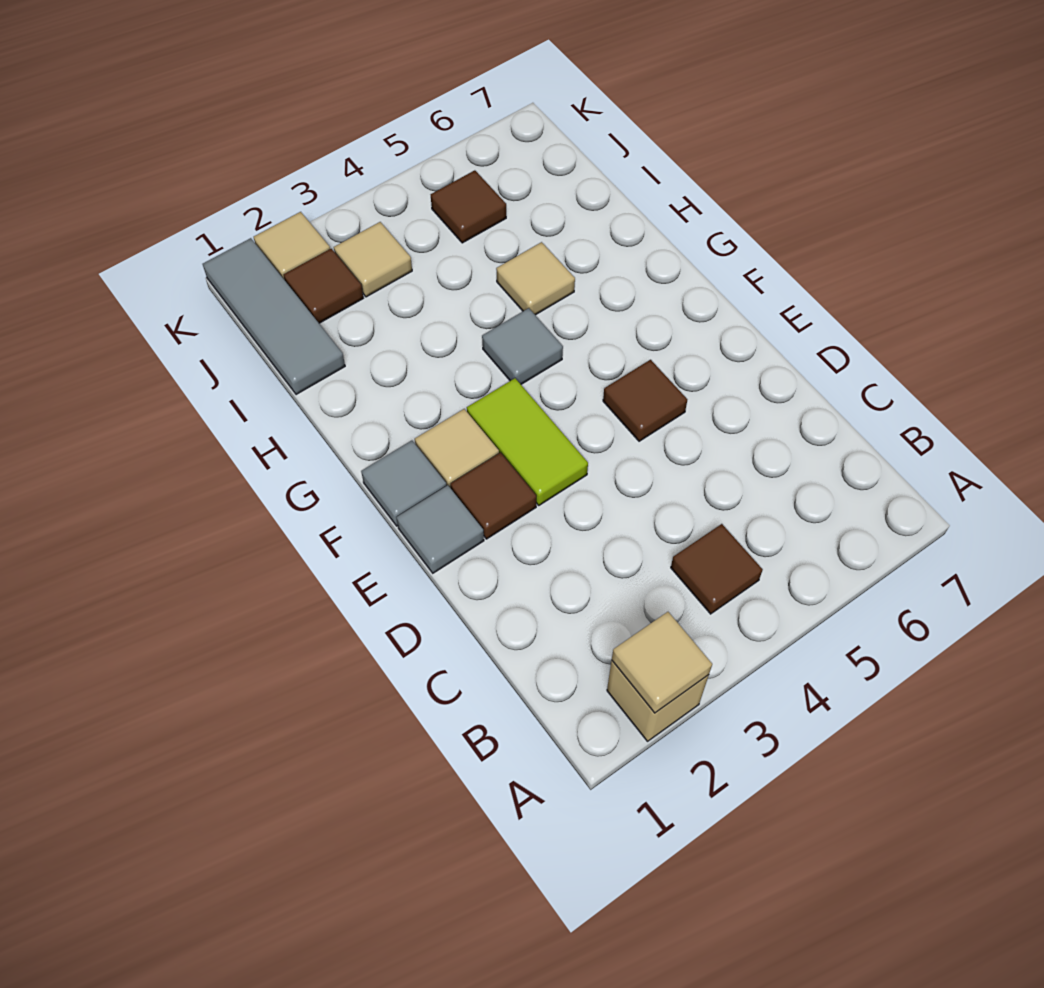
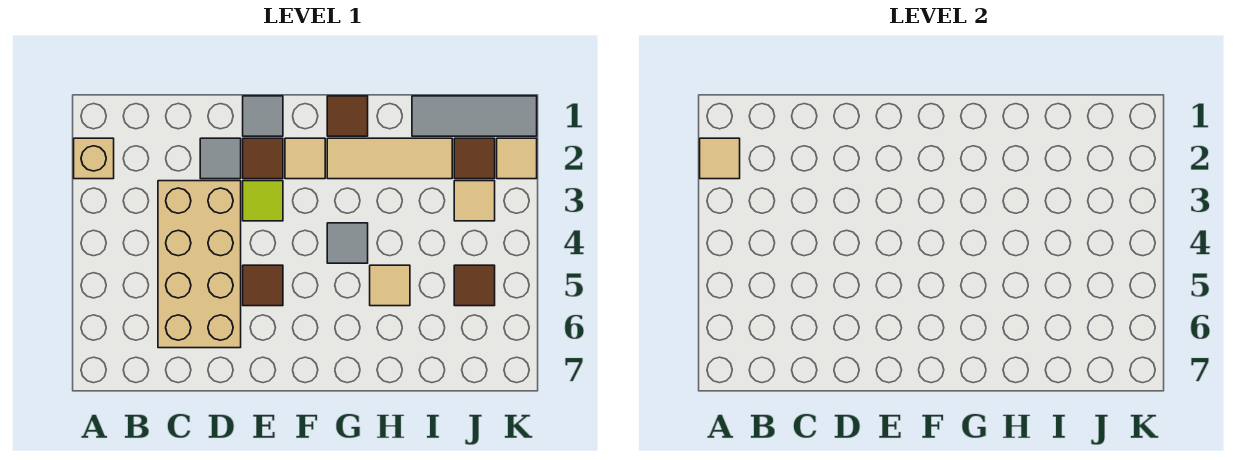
brown 1x1 tile [671,524,763,614] -> brown 1x1 tile moved to [327,96,368,136]
none -> tan 2x4 brick [158,181,241,348]
lime 1x2 tile [467,378,588,505] -> lime 1x1 tile [243,181,283,221]
grey 1x1 tile [361,441,446,526] -> grey 1x1 tile moved to [200,138,241,179]
none -> tan 1x3 tile [327,138,452,179]

